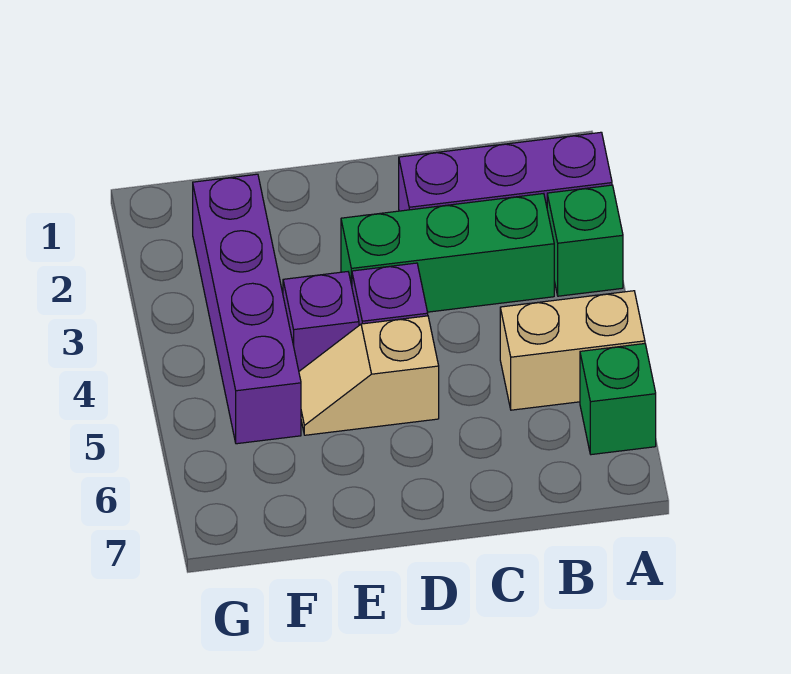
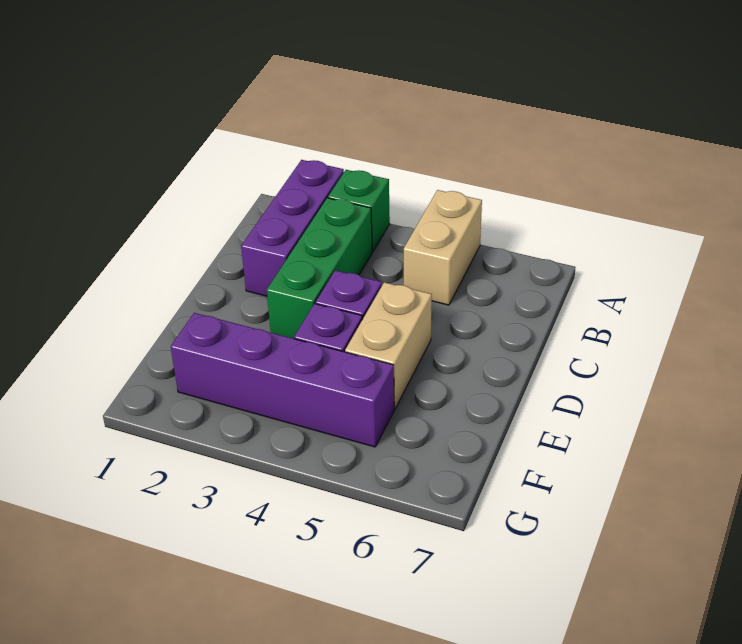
green 1x1 brick [580,344,656,455] -> none
tan 1x2 slope [299,316,439,435] -> tan 1x2 brick [345,282,432,409]

